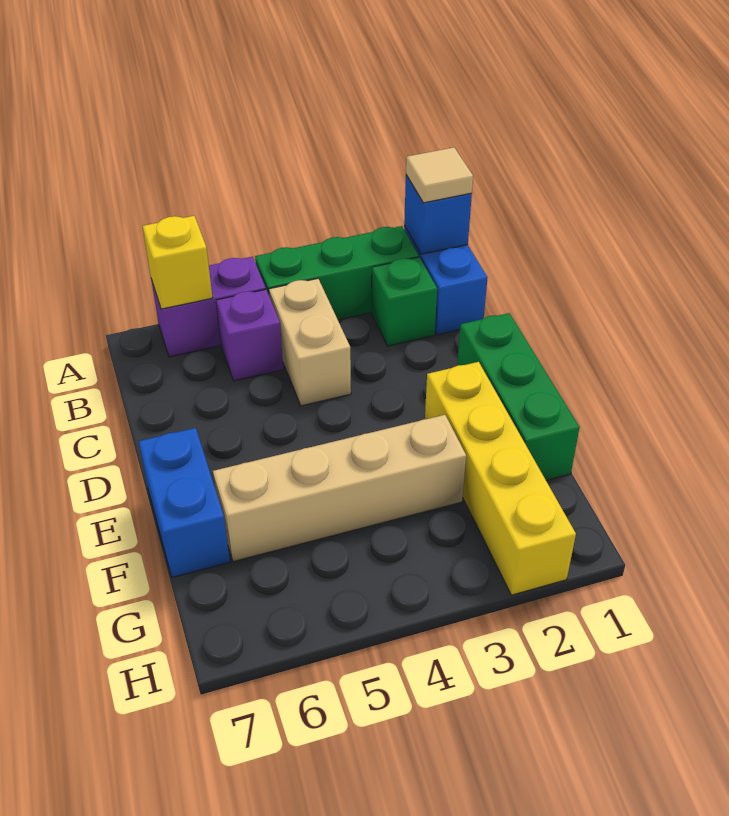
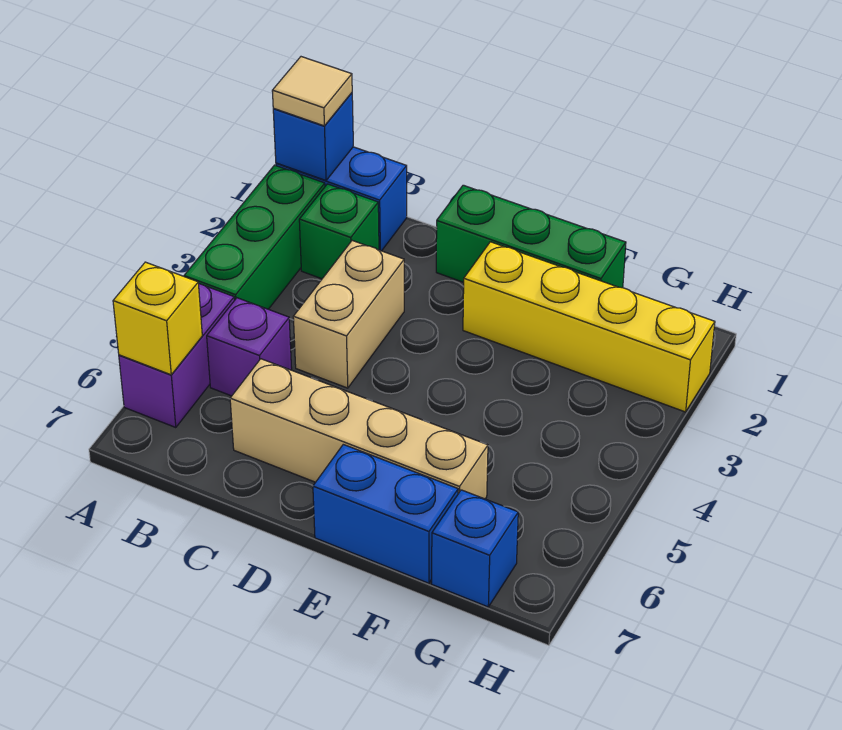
tan 1x2 brick [269,279,351,406] -> tan 1x2 brick turned to [293,241,404,388]
tan 1x4 brick [213,415,466,562] -> tan 1x4 brick turned to [230,359,488,499]
none -> blue 1x1 brick [432,490,518,607]

